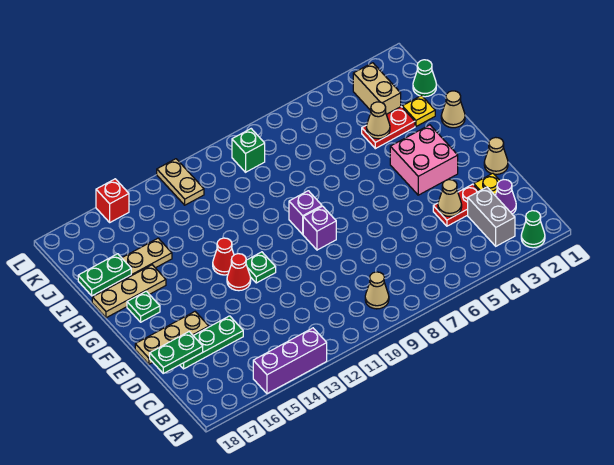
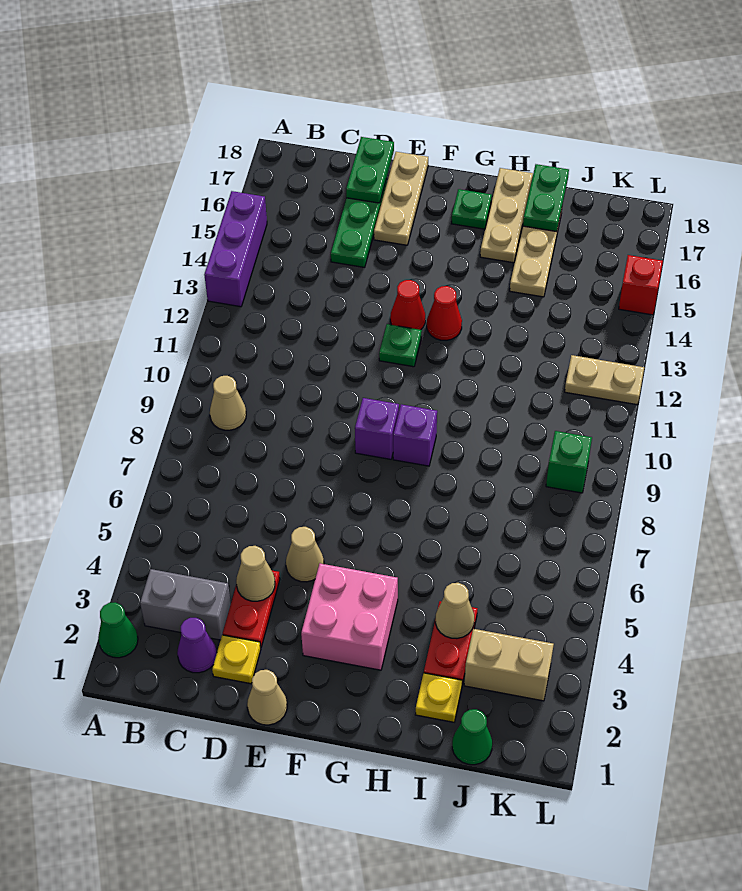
tan 1x1 cone [441,91,465,128] -> tan 1x1 cone moved to [286,527,324,582]

